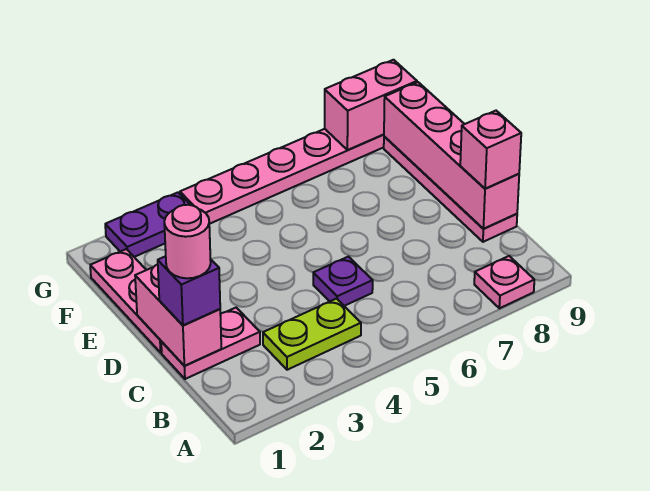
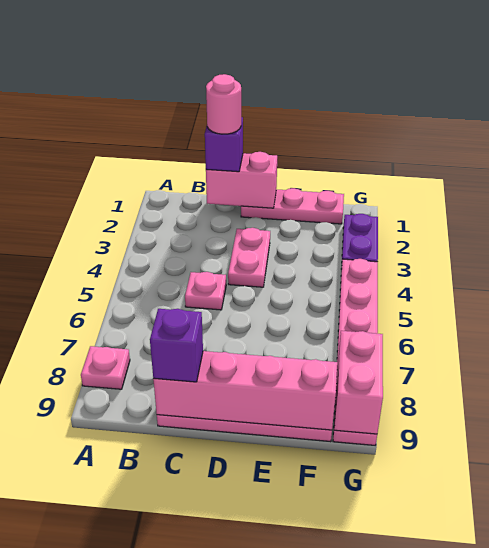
lime 1x2 plate [263,299,361,370] -> none
pink 1x2 plate [161,308,260,379] -> pink 1x2 plate moved to [228,228,270,287]
purple 1x1 plate [313,257,373,306] -> pink 1x1 plate [185,272,226,310]
pink 1x1 brick [460,111,521,189] -> purple 1x1 brick [150,309,203,382]

